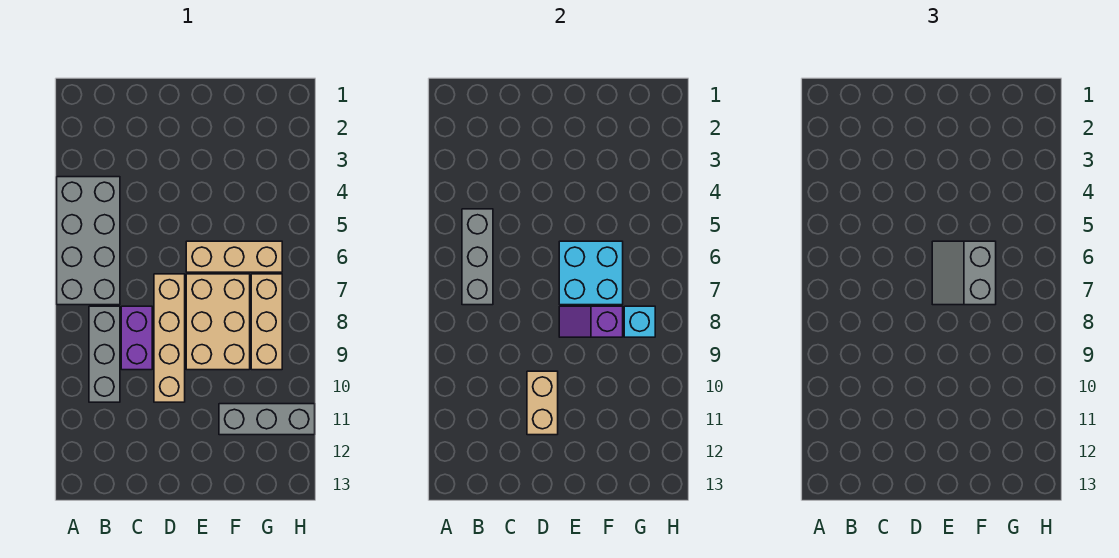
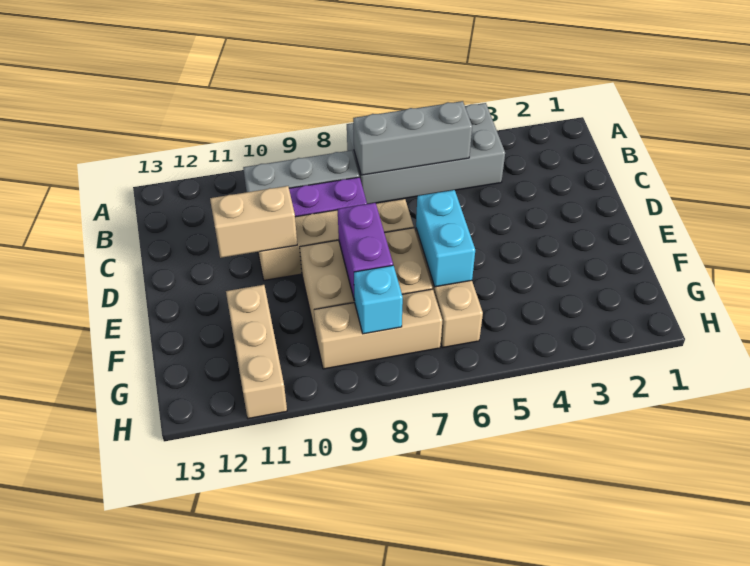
cyan 2x2 brick [559,241,623,305] -> cyan 1x2 brick [416,190,475,287]
grey 2x2 slope [932,241,996,305] -> none
purple 1x2 slope [559,306,623,337] -> purple 1x2 brick [338,203,393,300]
grey 1x3 brick [219,404,315,435] -> tan 1x3 brick [226,285,287,419]

